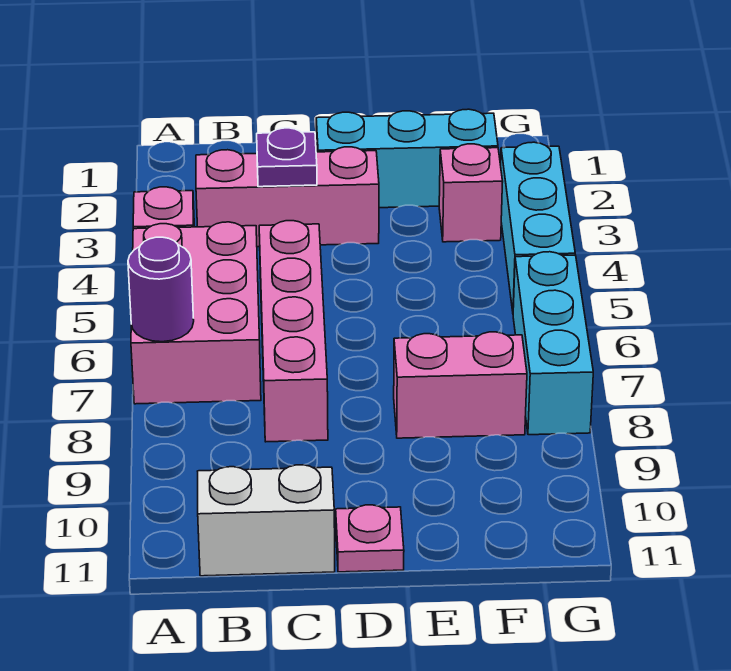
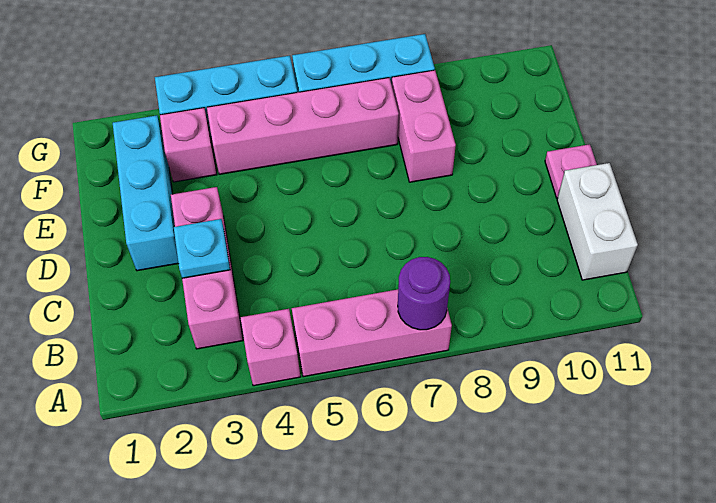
pink 2x3 brick [131,222,261,404] -> pink 1x3 brick [292,289,452,377]
purple 1x1 plate [257,128,317,187] -> cyan 1x1 plate [174,219,230,278]
pink 1x4 brick [259,221,328,442] -> pink 1x4 brick moved to [207,78,399,174]

